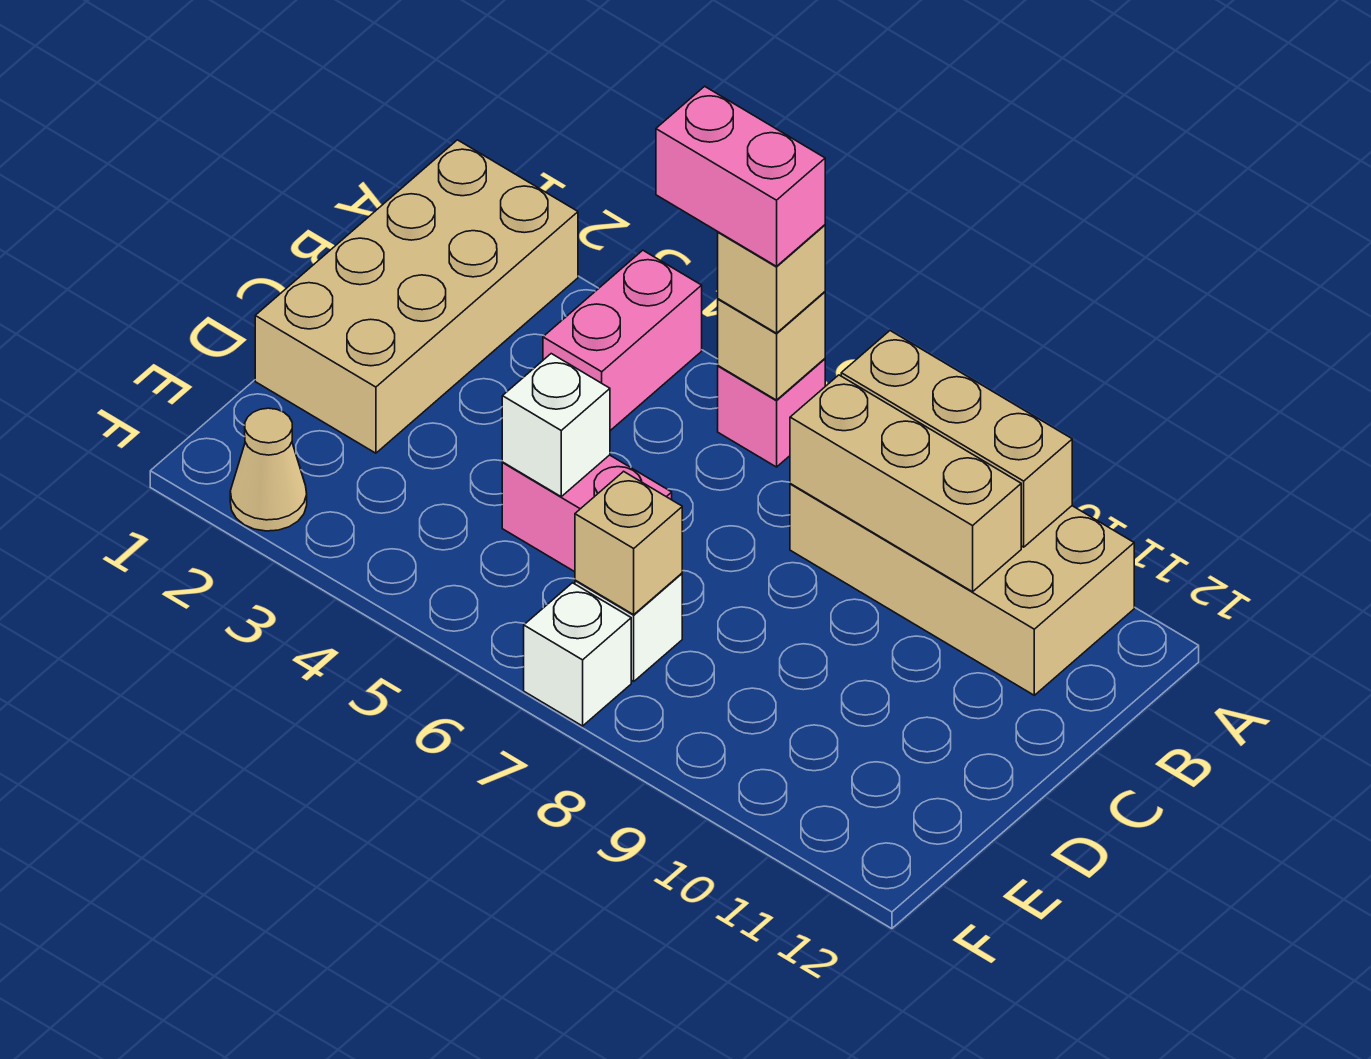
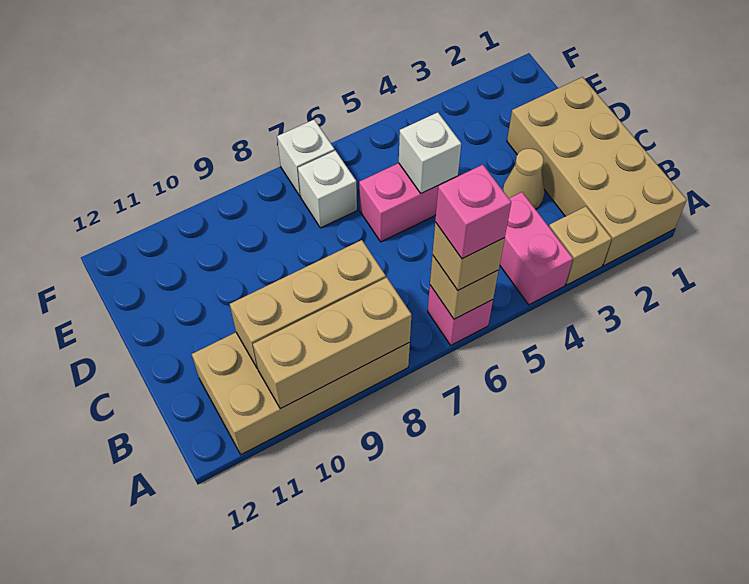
pink 1x2 brick [656,86,825,266] -> pink 1x1 brick [435,165,511,259]
tan 1x1 brick [575,471,682,615] -> tan 1x1 brick moved to [549,206,612,285]
tan 1x1 cone [230,408,307,531] -> tan 1x1 cone moved to [503,149,544,209]

